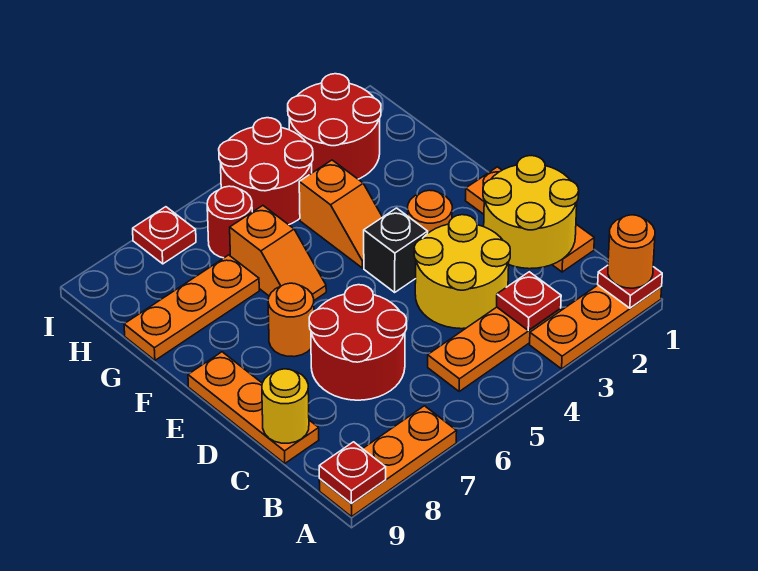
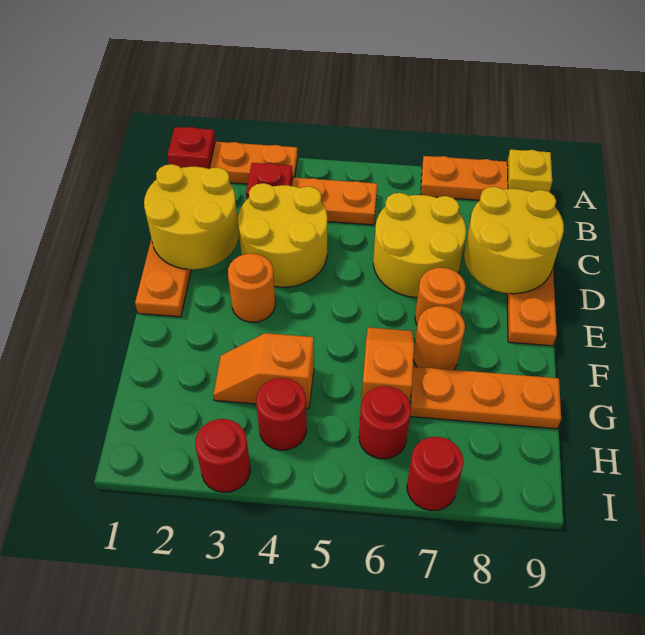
orange 1x1 round brick [608,215,655,288] -> orange 1x1 round brick moved to [414,306,465,370]
red 1x1 plate [319,442,386,503] -> yellow 1x1 plate [507,149,552,192]
red 2x2 round brick [309,285,407,400] -> yellow 2x2 round brick [373,193,466,297]
yellow 1x1 round brick [262,369,309,443] -> yellow 2x2 round brick [464,187,564,294]
black 1x1 brick [364,208,428,292] -> none
orange 1x2 slope [299,160,382,268] -> orange 1x2 slope turned to [213,333,314,408]
red 2x2 round brick [288,74,381,179] -> red 1x1 round brick [195,419,250,492]
red 2x2 round brick [219,118,313,225] -> red 1x1 round brick [256,378,307,450]
red 1x1 plate [133,207,196,264] -> red 1x1 round brick [407,437,464,511]

